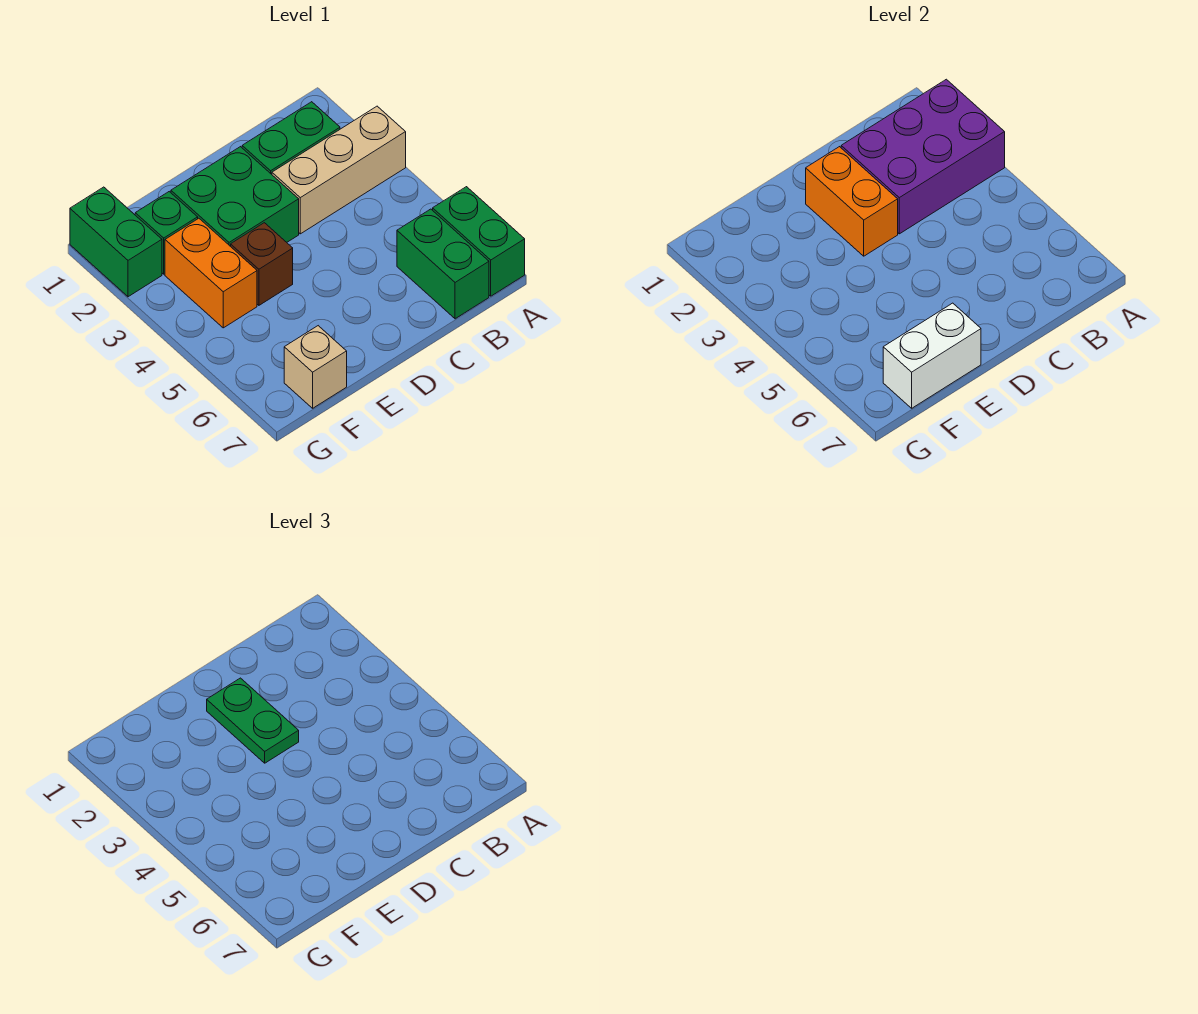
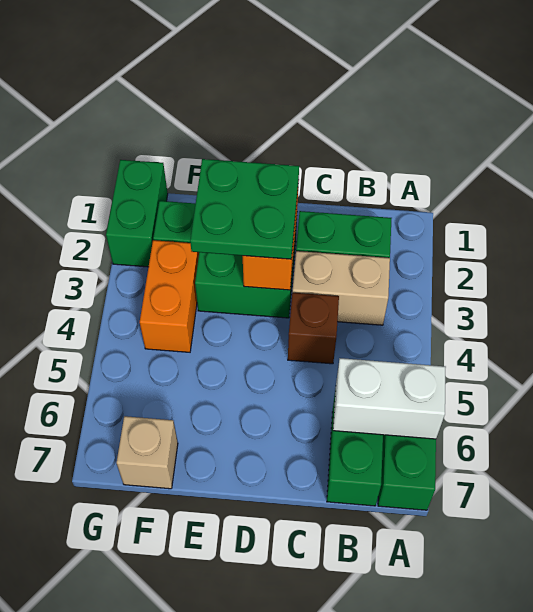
purple 2x3 brick [841,79,1005,234] -> none
tan 1x3 brick [272,106,406,234] -> tan 1x2 brick [292,251,390,325]
green 1x2 plate [207,678,299,763] -> green 2x2 plate [190,159,299,259]
brown 1x1 brick [231,223,293,305] -> brown 1x1 brick moved to [288,293,339,364]
white 1x2 brick [883,303,981,408] -> white 1x2 brick moved to [333,358,446,439]

